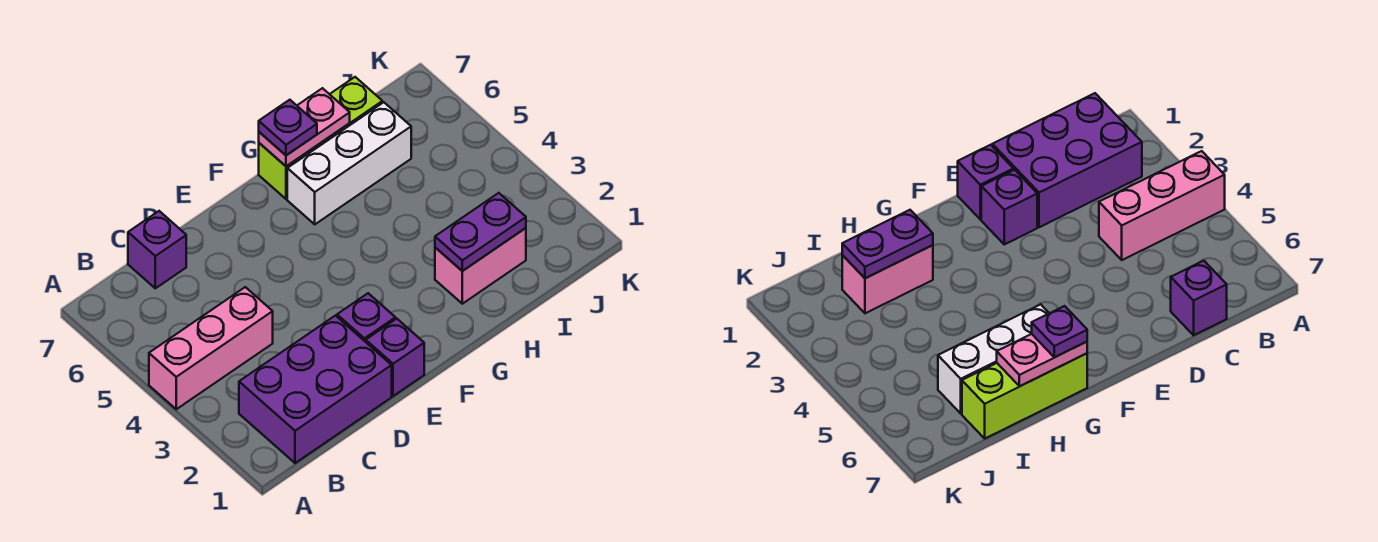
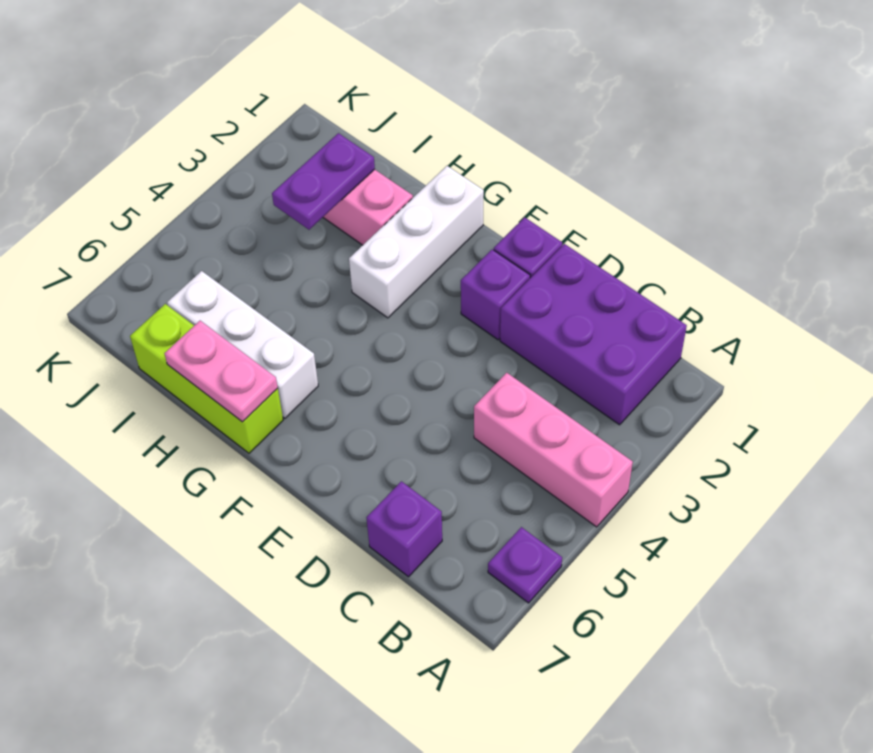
none -> white 1x3 brick [349,166,484,318]
purple 1x1 plate [259,100,317,155] -> purple 1x1 plate moved to [488,527,562,603]
purple 1x2 plate [435,193,526,271] -> purple 1x2 plate turned to [272,133,375,230]

